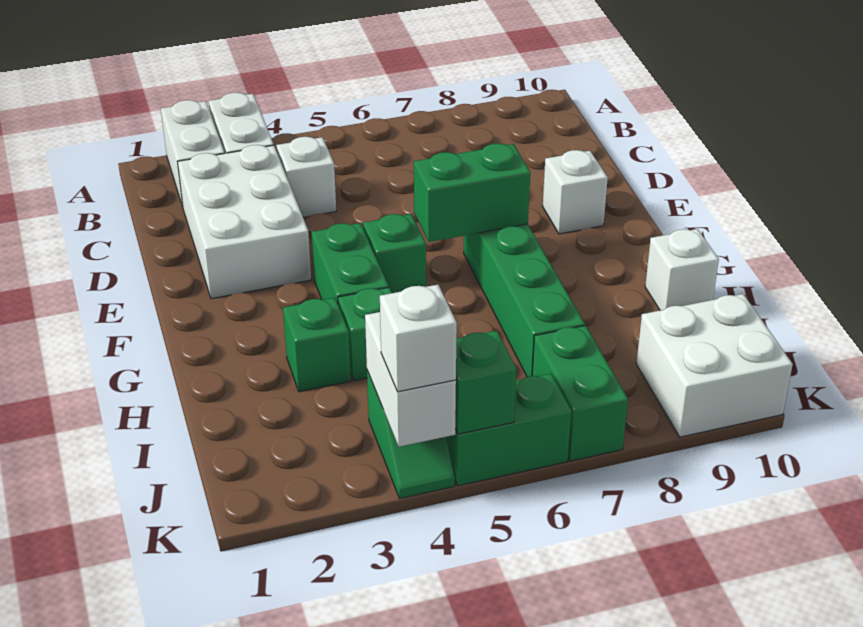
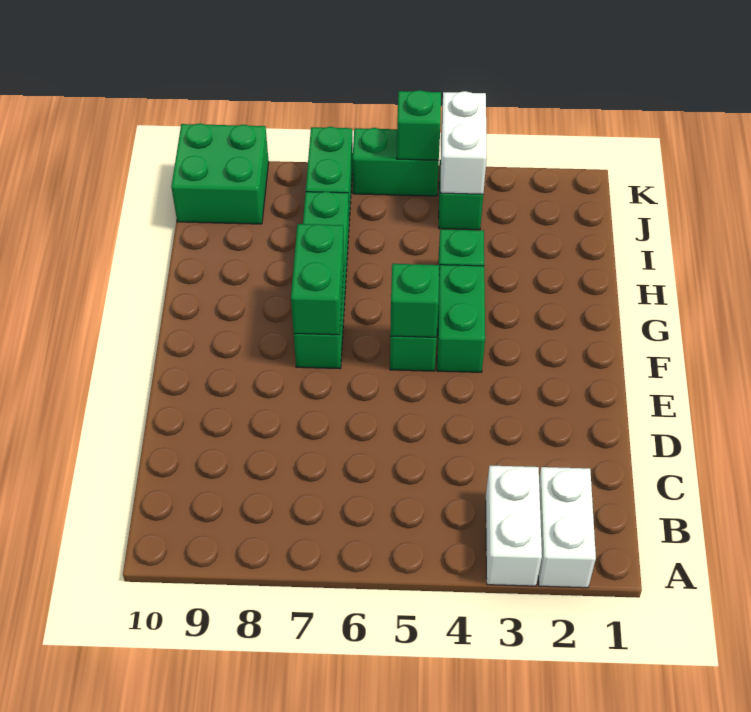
white 2x3 brick [177,145,311,299] -> none
white 1x1 brick [276,137,336,217] -> none
white 1x1 brick [543,150,608,234] -> none
green 1x2 brick [414,143,530,242] -> green 1x2 brick turned to [291,224,344,335]
green 1x1 brick [283,298,351,392] -> green 1x1 brick moved to [390,264,439,337]
white 1x1 brick [645,229,719,310] -> none
white 2x2 brick [636,294,793,437] -> green 2x2 brick [171,124,269,224]
white 1x1 brick [380,285,457,392] -> none

